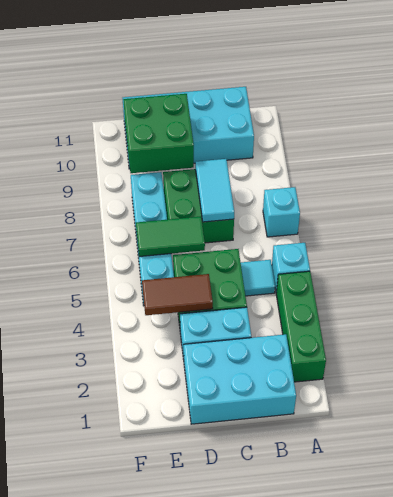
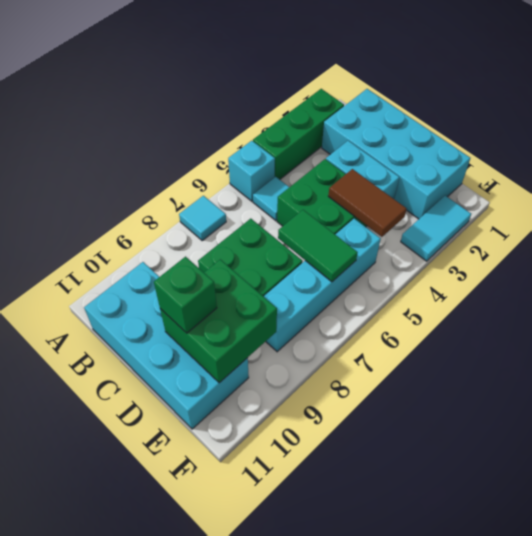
cyan 1x1 brick [263,187,300,237] -> cyan 1x1 tile [179,196,226,240]
cyan 2x3 brick [184,334,296,424] -> cyan 2x4 brick [322,89,470,219]
cyan 1x2 tile [195,159,234,222] -> cyan 1x2 tile moved to [401,196,471,261]
none -> green 1x1 brick [154,257,217,333]

